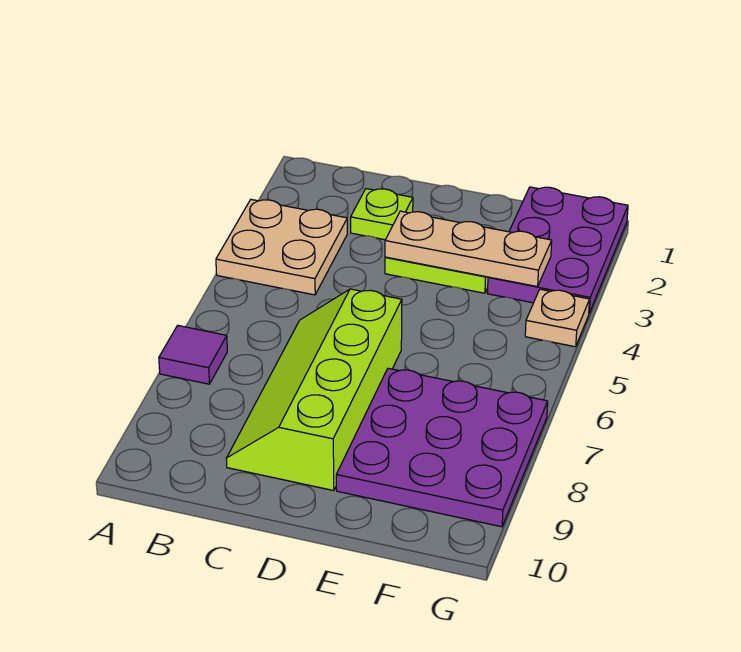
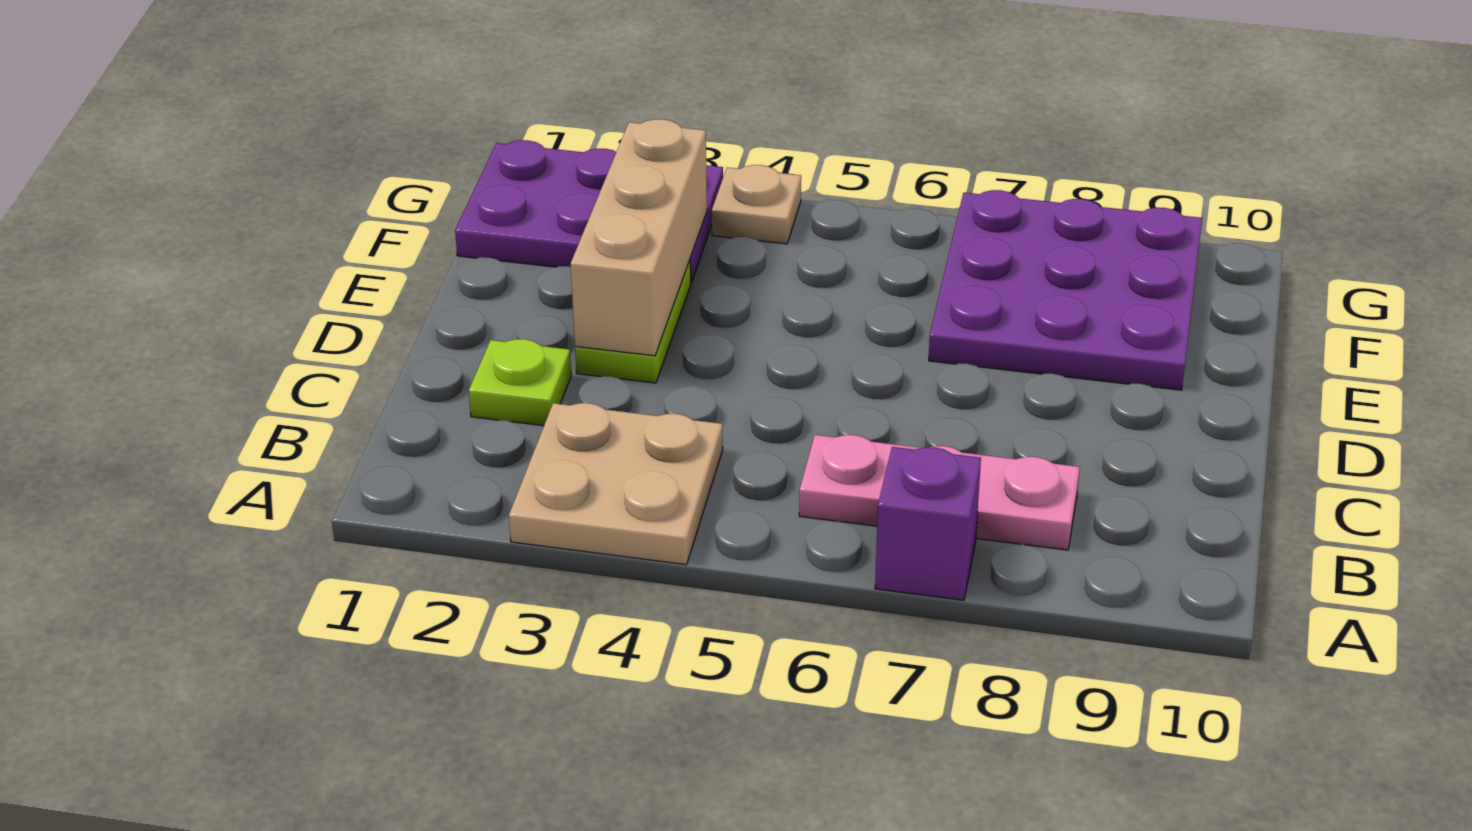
purple 1x1 tile [159,325,227,384] -> purple 1x1 brick [875,447,981,600]
none -> pink 1x3 plate [799,435,1080,550]
lime 2x4 slope [226,289,402,491] -> none
tan 1x3 plate [385,211,552,287] -> tan 1x3 brick [571,119,707,356]

